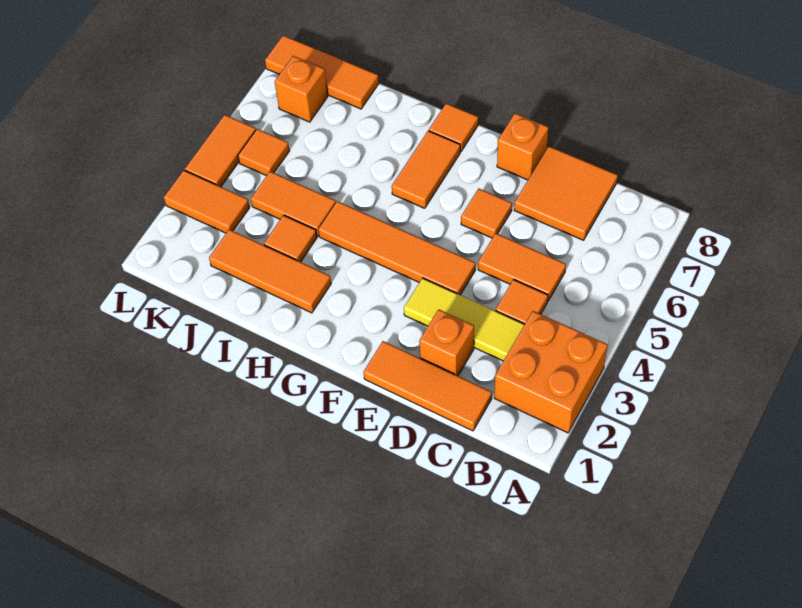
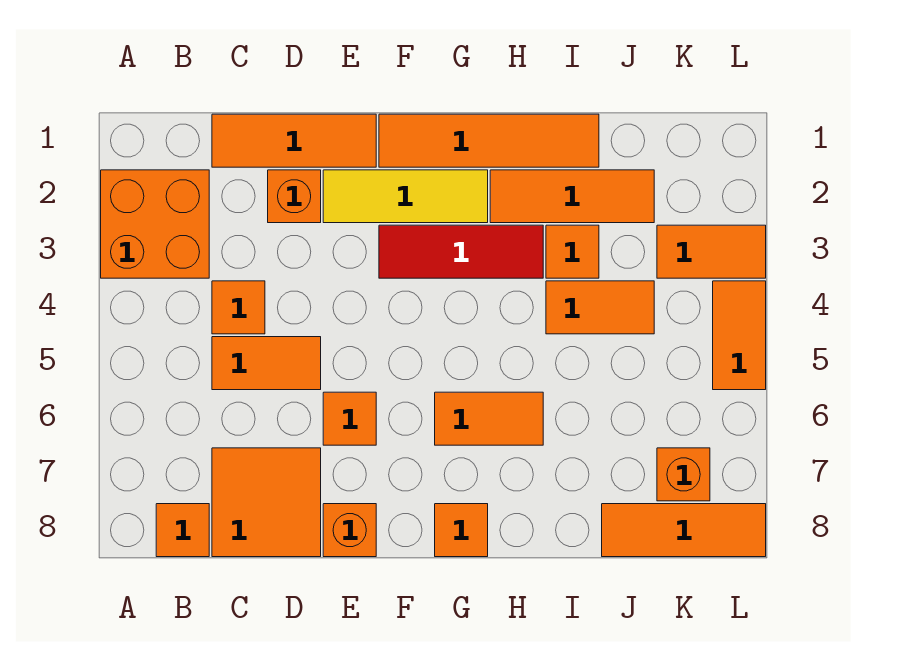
yellow 1x3 tile [404,278,525,361] -> yellow 1x3 tile moved to [323,170,488,223]
orange 1x4 tile [318,201,475,295] -> orange 1x4 tile moved to [379,114,599,167]
none -> red 1x3 tile [379,225,543,278]
orange 1x2 tile [392,131,460,208] -> orange 1x2 tile turned to [435,392,543,445]
orange 1x1 tile [238,129,290,176] -> orange 1x1 tile moved to [156,504,209,557]

